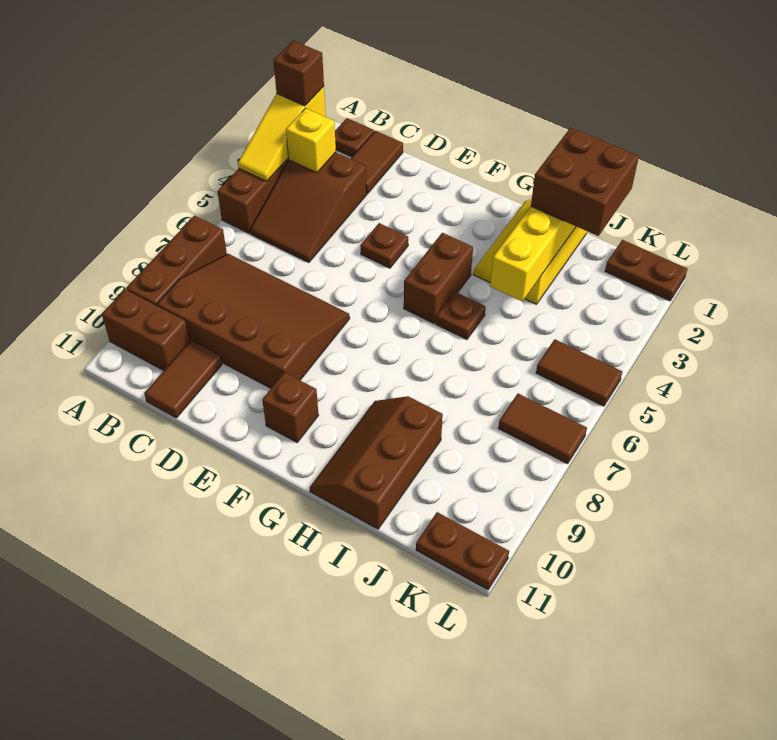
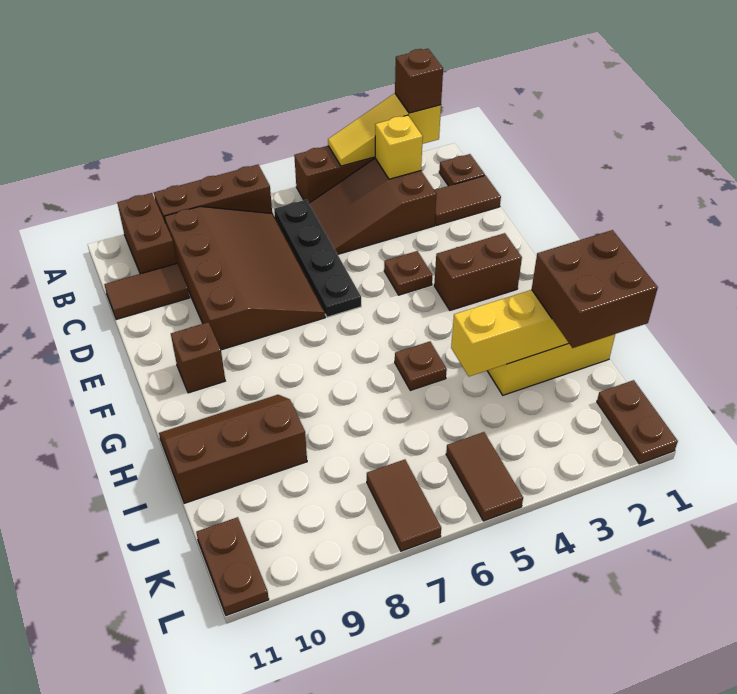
none -> black 1x4 plate [274,200,361,317]
brown 1x2 brick [404,233,473,323] -> brown 1x2 brick moved to [434,233,522,310]

